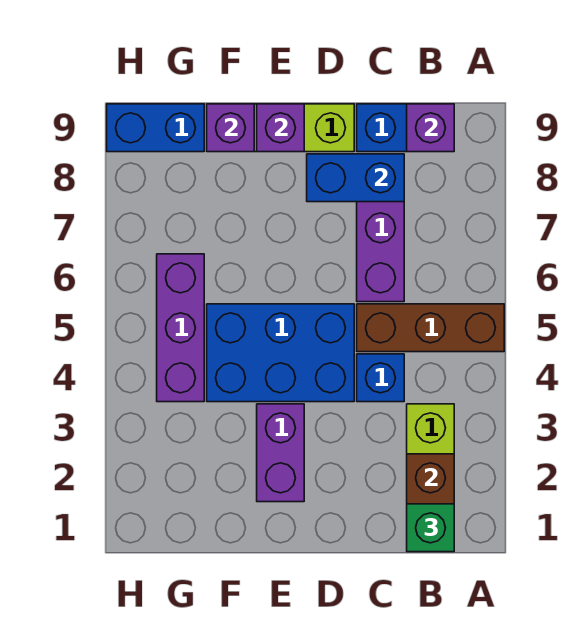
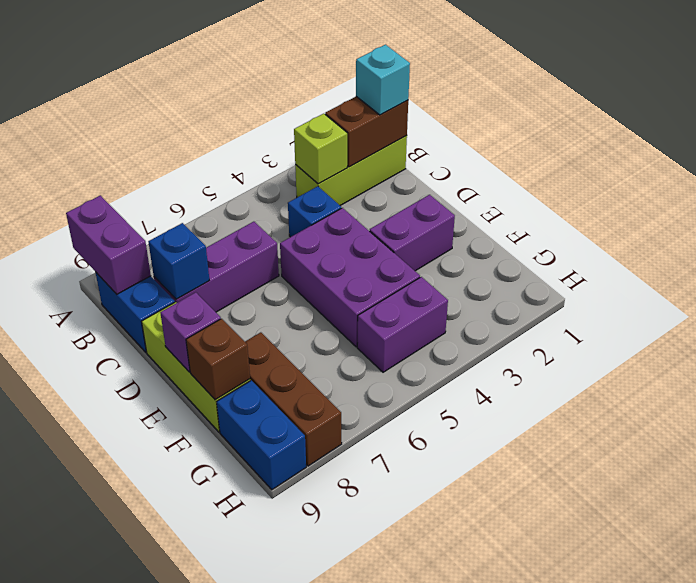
brown 1x3 brick [357,304,504,352] -> brown 1x3 brick moved to [245,332,342,466]
green 1x1 brick [407,504,454,552] -> cyan 1x1 brick [356,45,410,115]
none -> lime 1x1 brick [294,114,347,184]
purple 1x1 brick [407,104,454,152] -> purple 1x2 brick [66,195,151,294]
blue 1x2 brick [307,154,404,202] -> blue 1x1 brick [148,223,210,299]
blue 2x3 brick [207,304,354,402] -> purple 2x3 brick [280,208,420,347]
purple 1x1 brick [207,104,254,152] -> brown 1x1 brick [186,319,250,400]
purple 1x3 brick [157,254,204,402] -> purple 1x2 brick [357,277,448,372]

